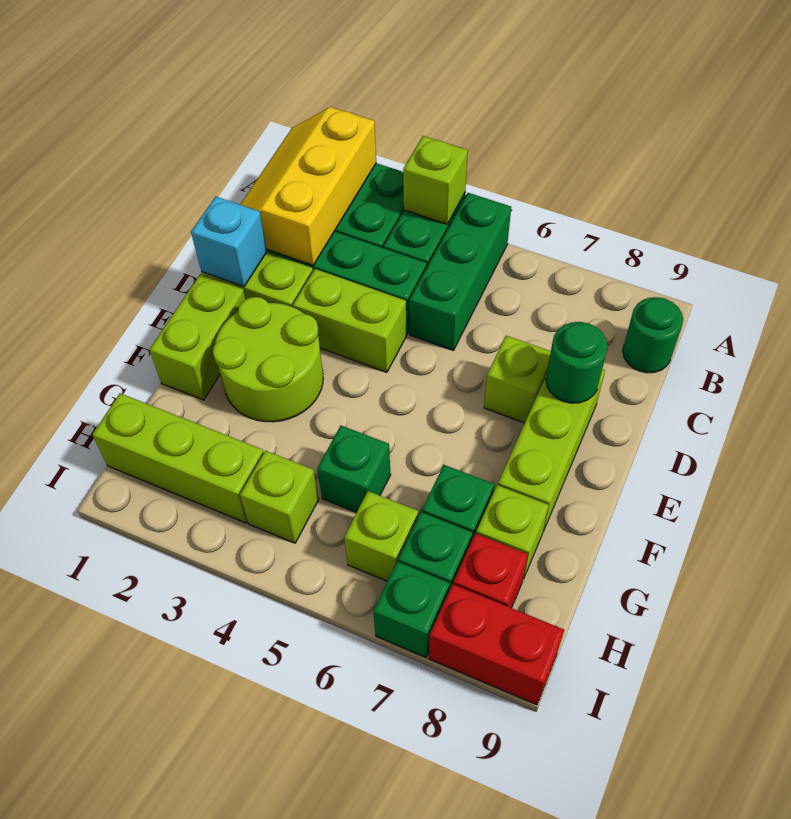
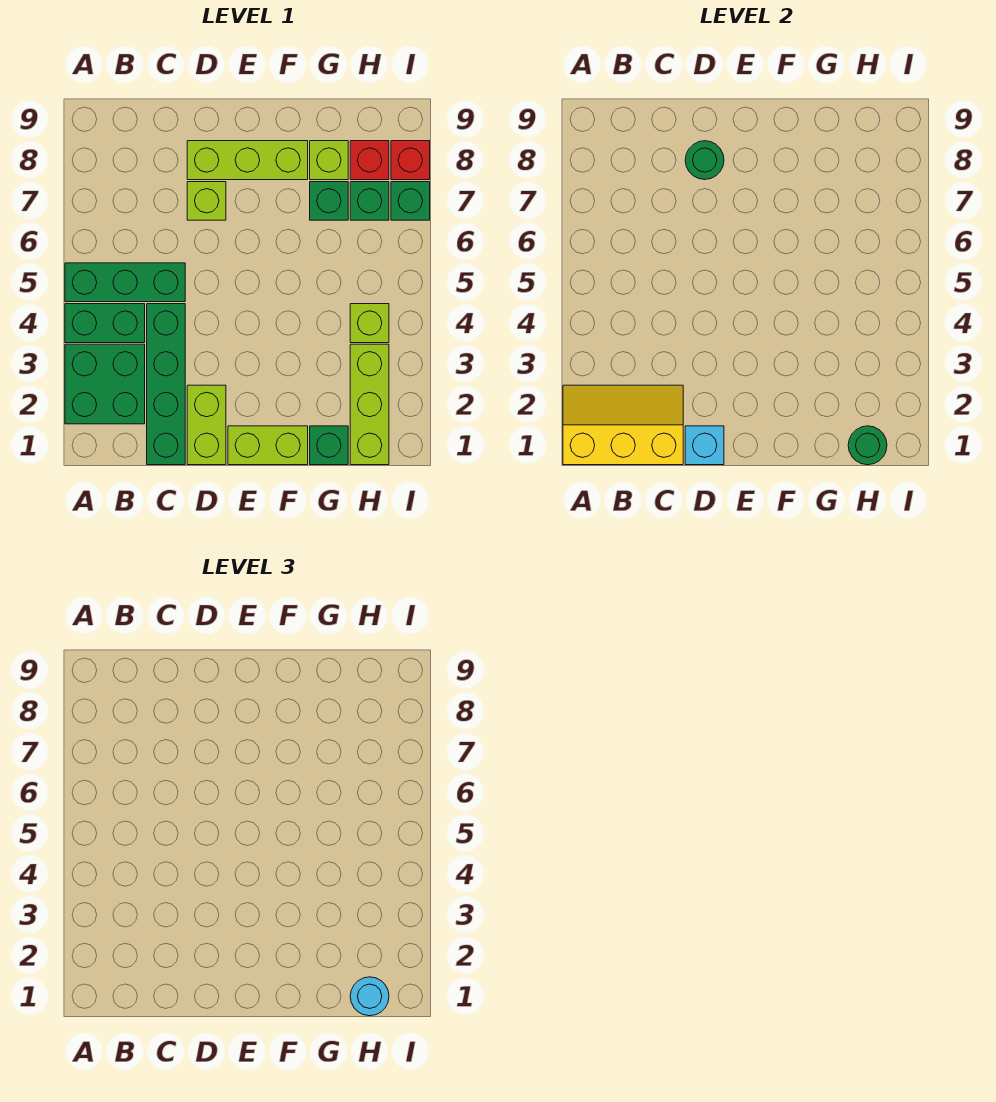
yellow 2x3 slope [240,107,376,265] -> yellow 2x3 slope turned to [563,385,683,465]
lime 1x1 brick [403,136,468,224] -> none
green 1x1 round brick [623,297,683,373] -> green 1x1 round brick moved to [848,426,887,465]
lime 1x2 brick [293,269,407,372] -> none
lime 2x2 round brick [213,297,323,422] -> none
green 1x1 brick [317,426,391,513] -> green 1x1 brick moved to [310,426,348,465]
none -> cyan 1x1 round brick [350,977,389,1016]
lime 1x1 brick [344,491,418,581] -> none
red 1x2 brick [429,584,564,705] -> red 1x1 brick [391,141,430,180]

